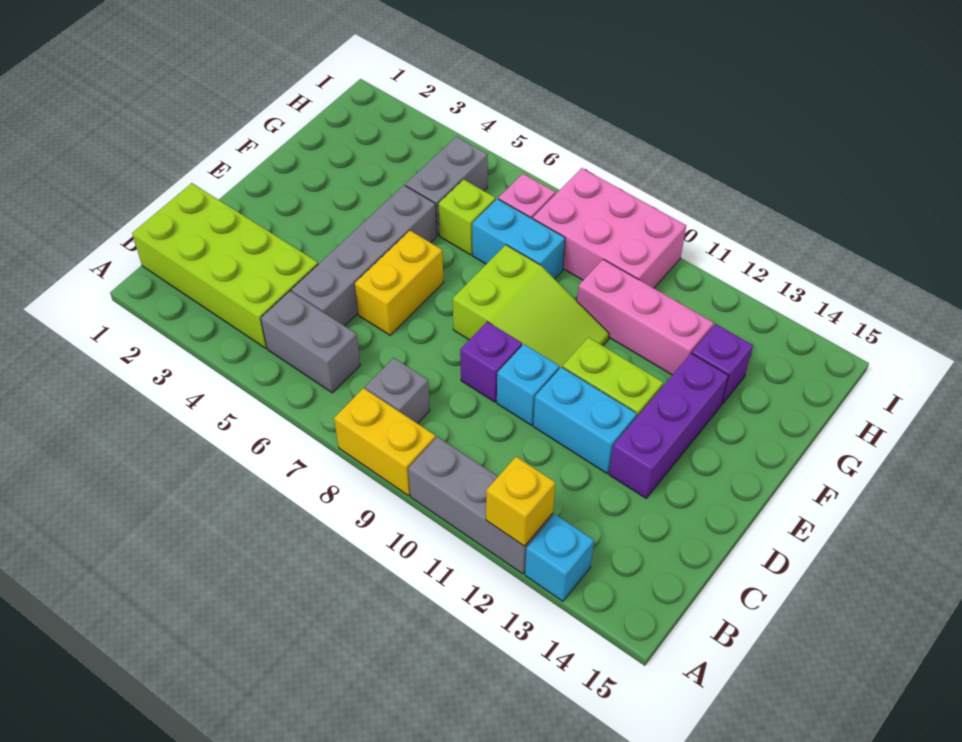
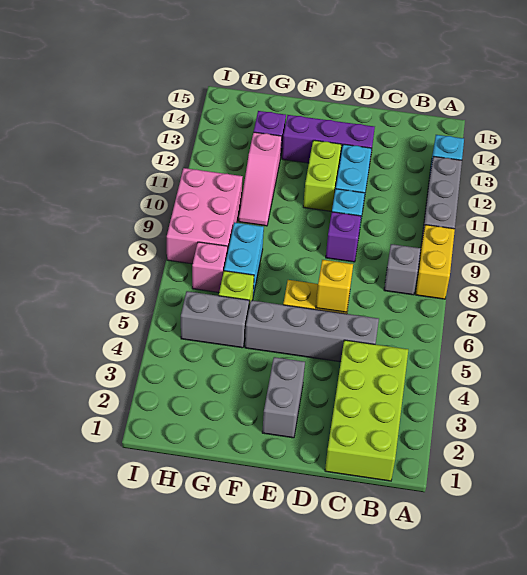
yellow 1x1 brick [486,457,555,546] -> yellow 1x1 brick moved to [316,260,353,312]
grey 1x2 brick [261,291,360,393] -> grey 1x2 brick moved to [262,357,305,438]
lime 2x3 slope [453,245,609,369] -> none
pink 1x3 brick [577,259,714,375] -> pink 1x3 slope [239,132,282,226]

